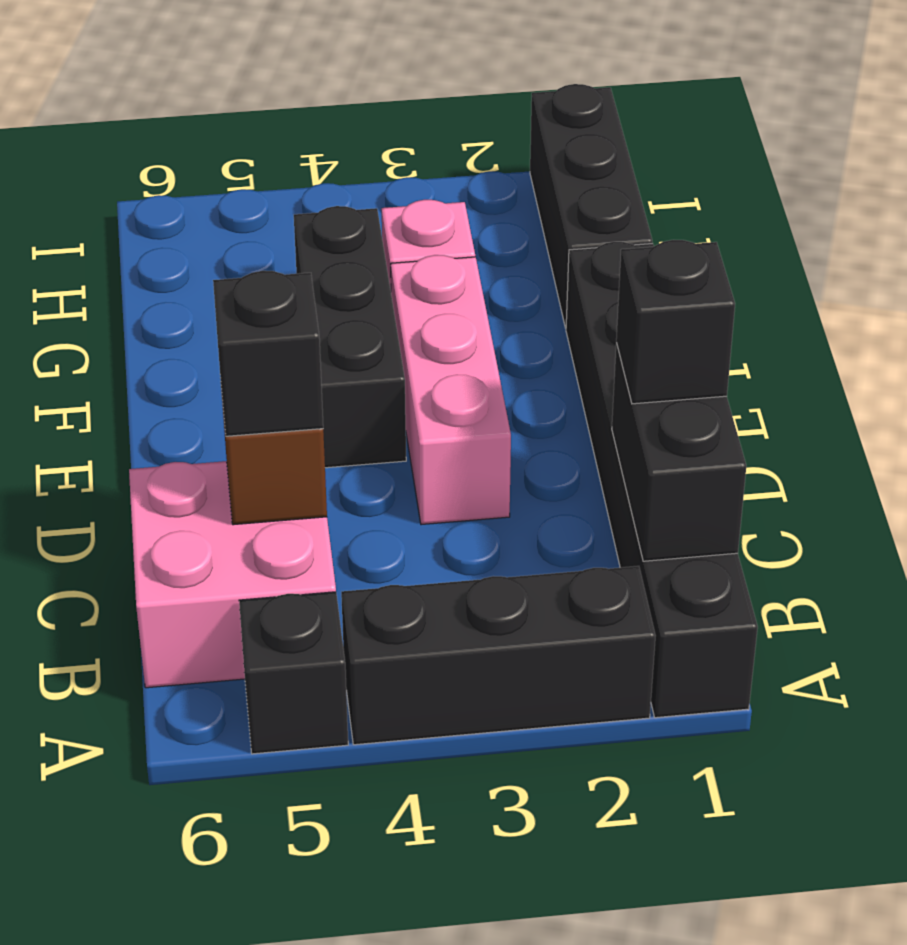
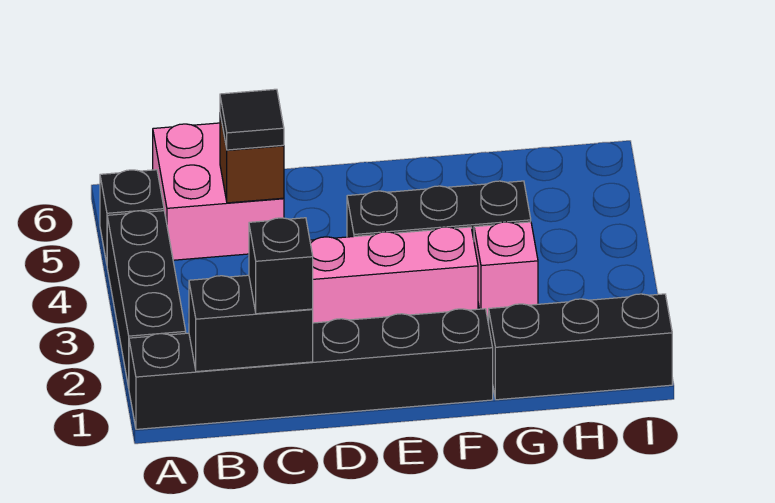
black 1x1 brick [213,271,323,436] -> black 1x1 tile [220,89,284,150]

